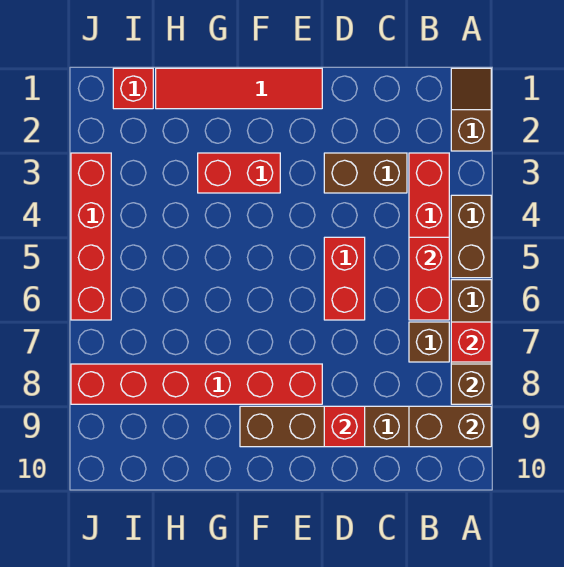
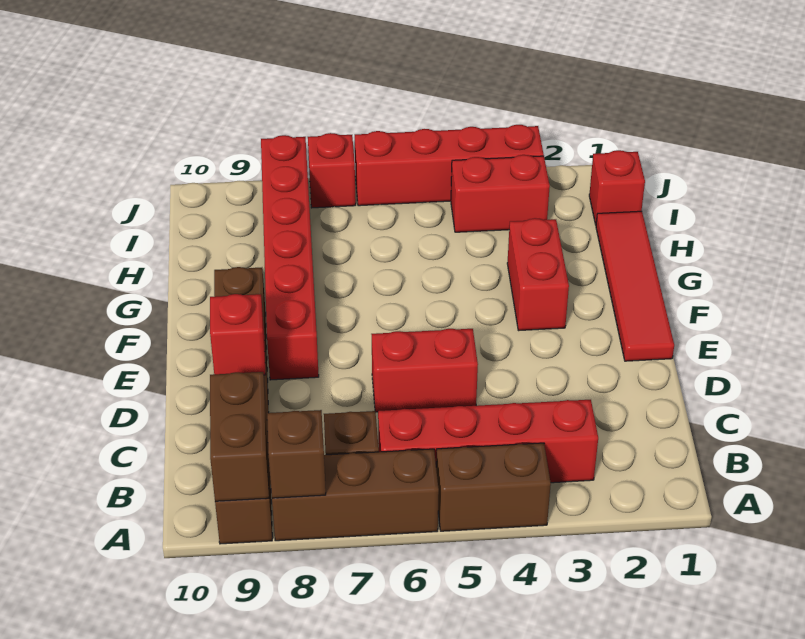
brown 1x2 slope [451,68,491,151] -> none
red 1x1 brick [451,322,491,362] -> red 1x1 brick moved to [308,133,356,208]
red 1x2 brick [409,237,449,320] -> red 1x2 brick moved to [451,155,550,232]
brown 1x2 brick [324,153,407,193] -> none

